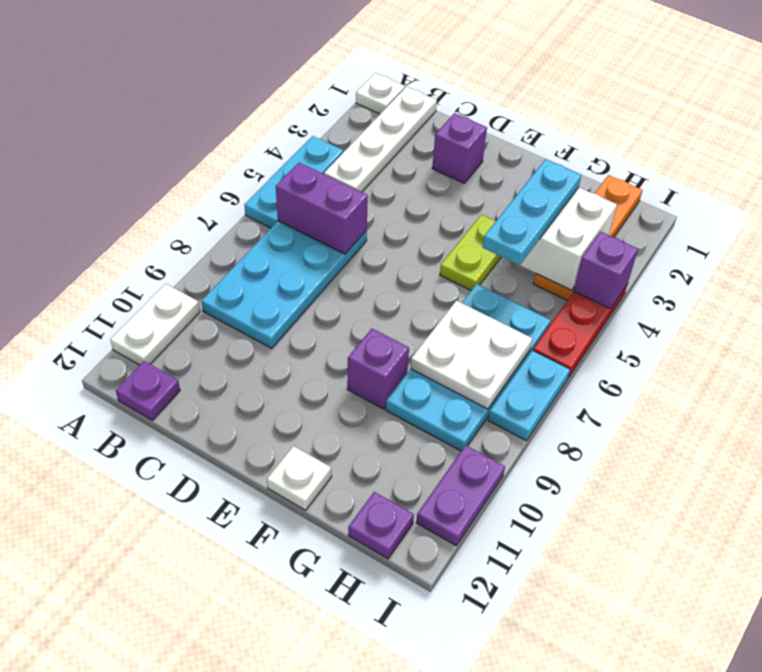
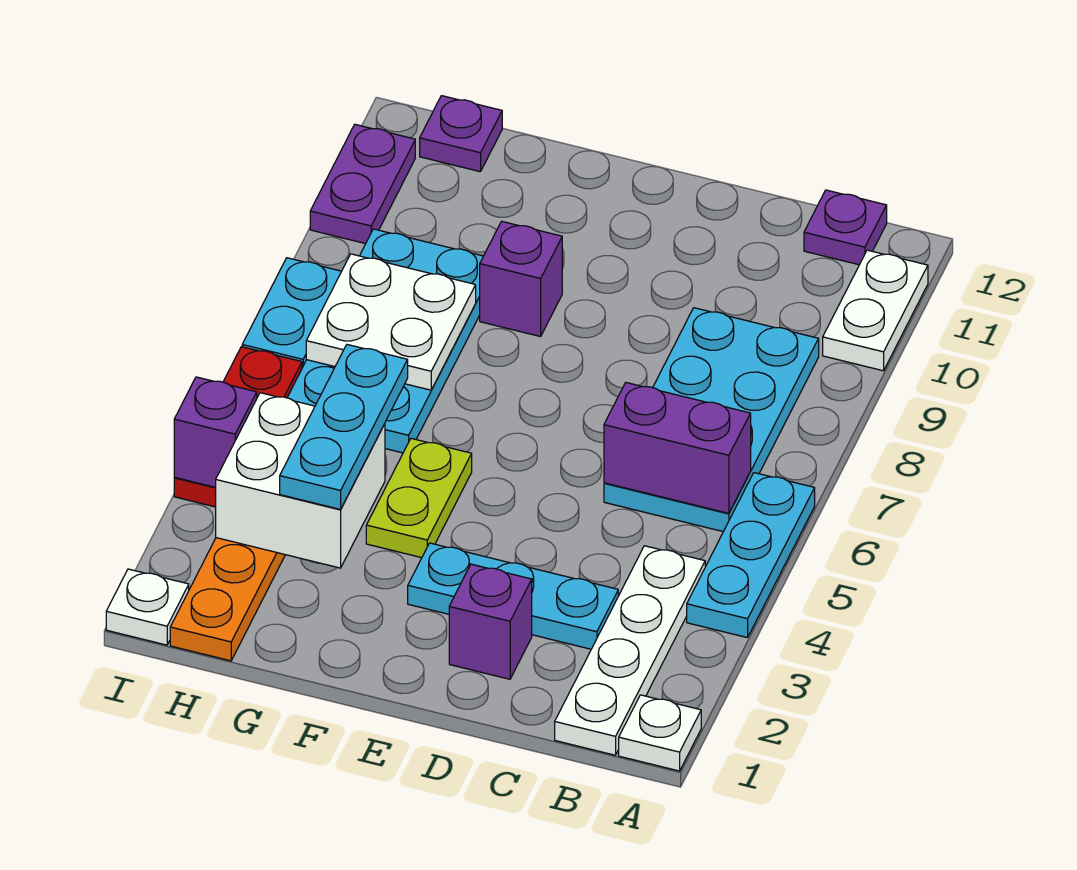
none -> cyan 1x3 plate [408,543,618,649]
white 1x1 plate [267,446,332,510] -> white 1x1 plate moved to [106,569,189,645]

